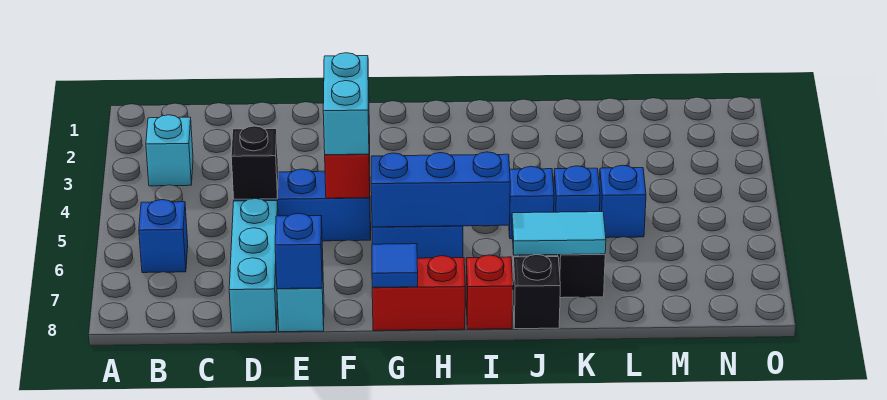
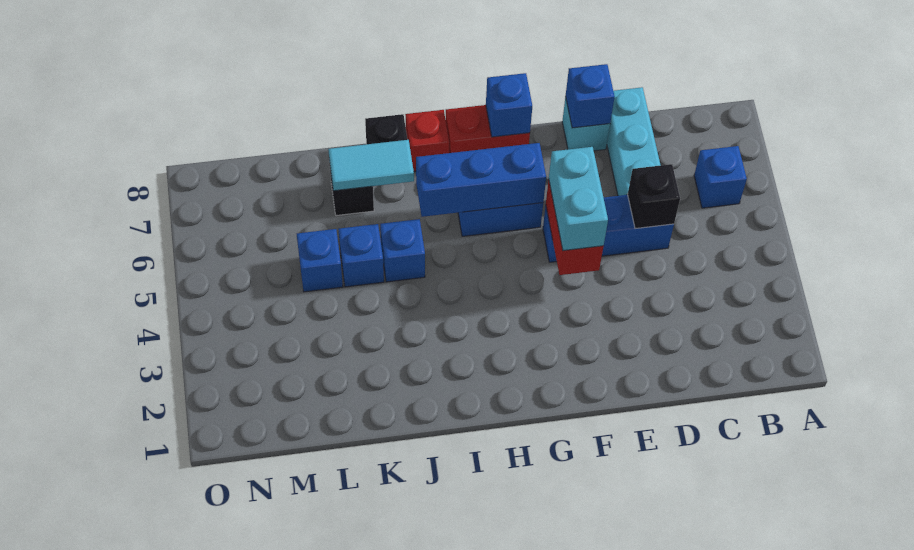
cyan 1x1 brick [146,115,193,186] -> none
blue 1x1 tile [372,244,418,287] -> blue 1x1 brick [486,73,532,137]

